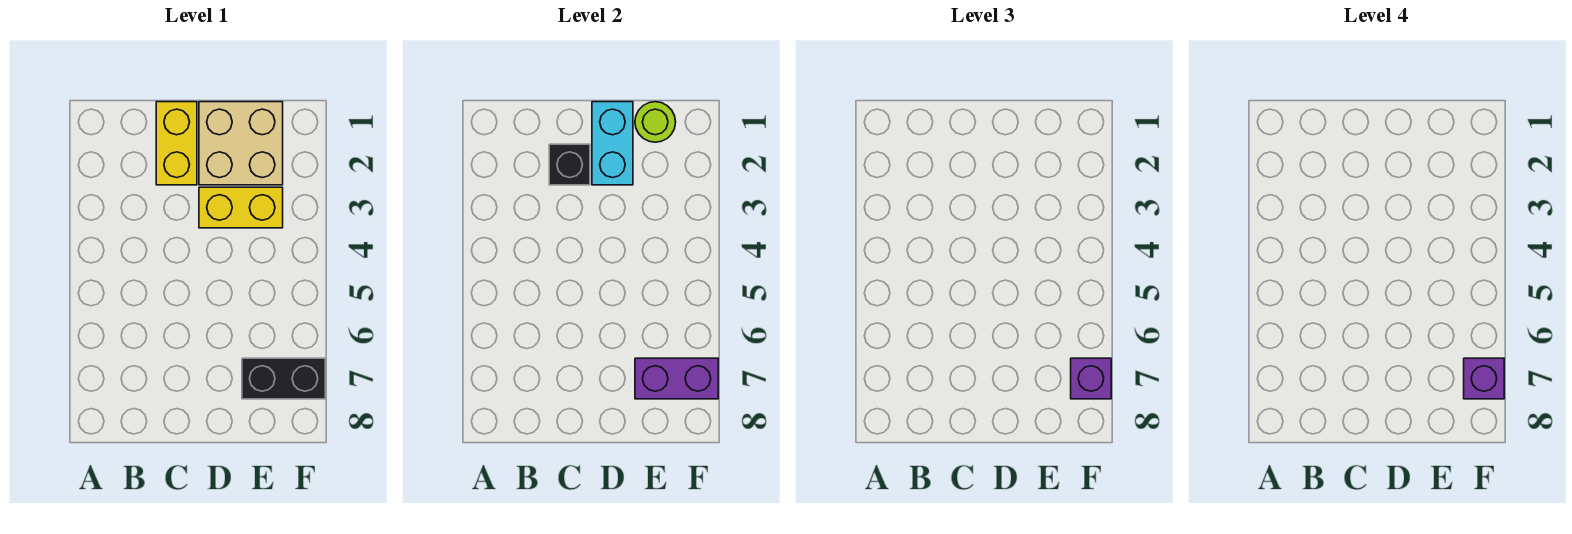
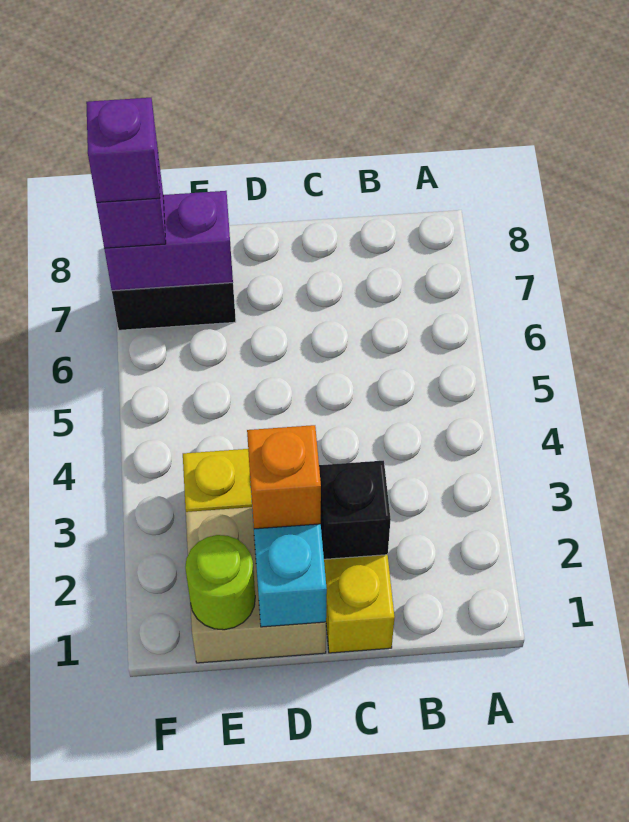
none -> orange 1x1 brick [247,425,321,529]

